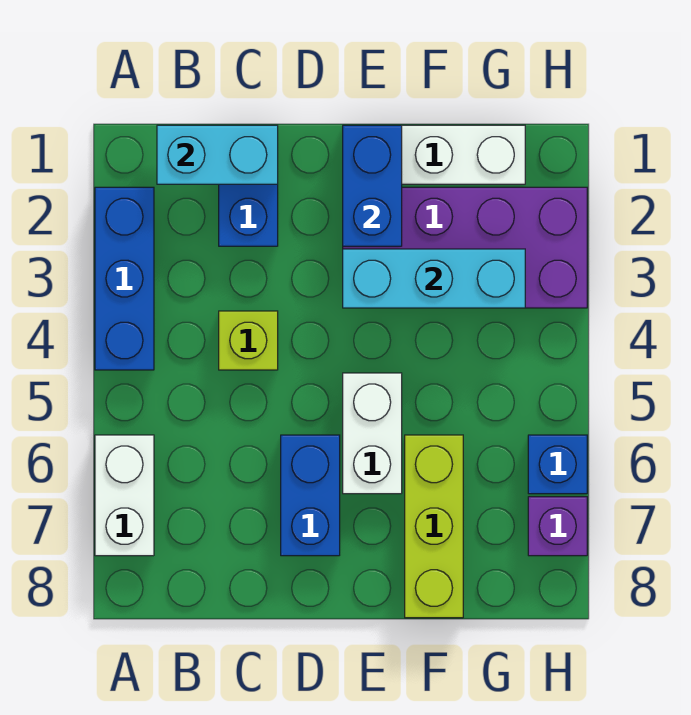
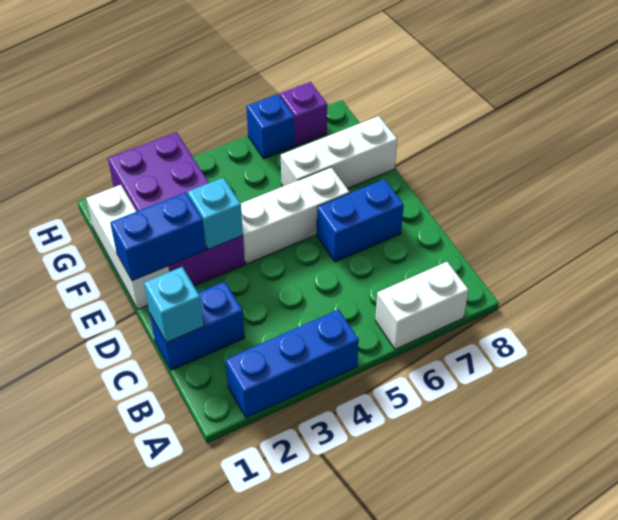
cyan 1x2 brick [157,125,278,184] -> cyan 1x1 brick [144,267,204,343]
lime 1x1 brick [219,311,278,370] -> none
cyan 1x3 brick [343,249,525,308] -> cyan 1x1 brick [188,178,243,250]
white 1x2 brick [343,373,402,494] -> white 1x3 brick [241,167,349,264]
lime 1x3 brick [405,435,463,618] -> white 1x3 brick [281,116,397,189]

